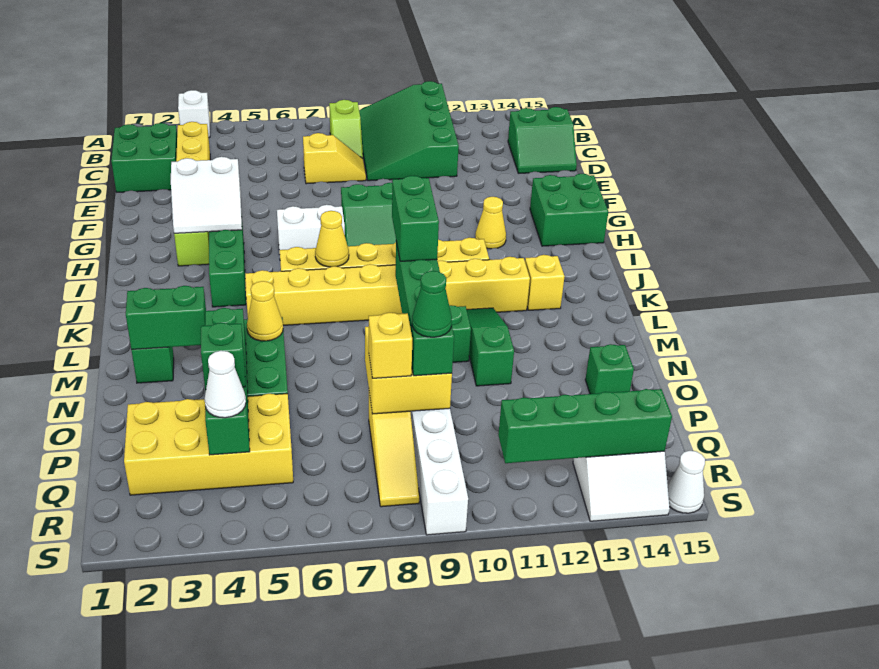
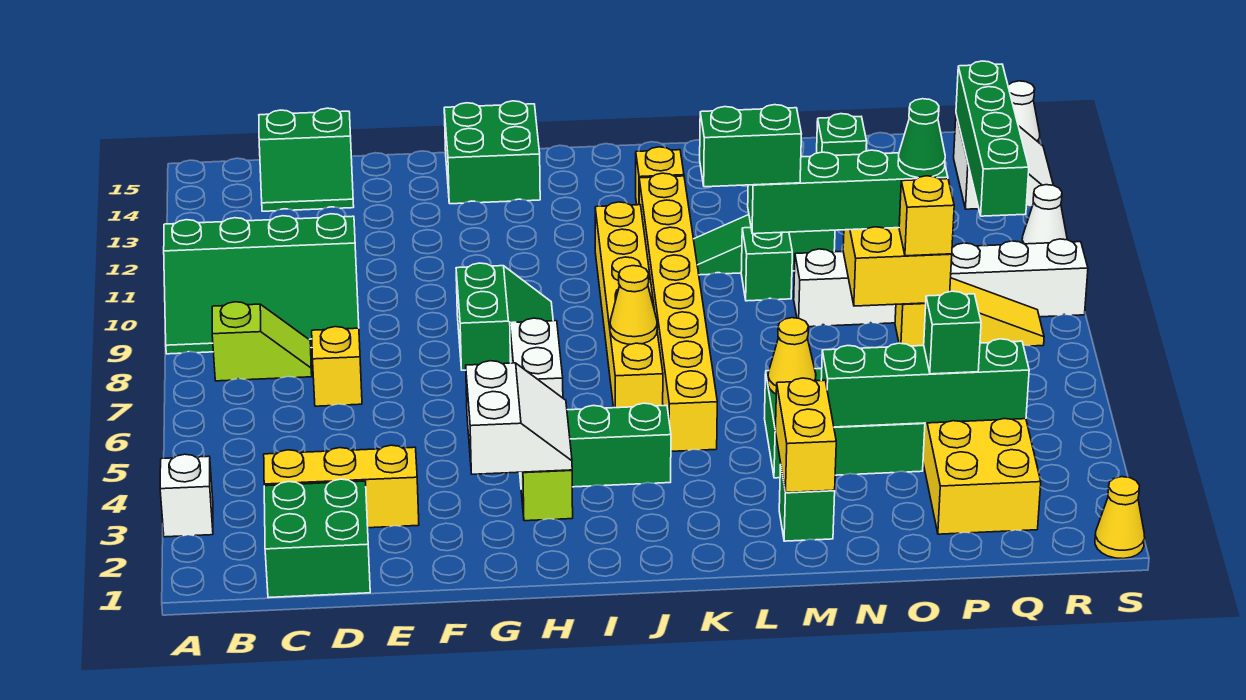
green 2x2 slope [508,107,577,173] -> green 2x2 slope turned to [259,108,354,211]
yellow 1x1 cone [475,197,506,249] -> yellow 1x1 cone moved to [1095,477,1145,559]
green 1x2 brick [126,286,206,349] -> yellow 1x2 brick [775,378,836,493]
white 1x1 cone [205,351,246,418] -> white 1x1 cone moved to [1022,185,1067,244]

